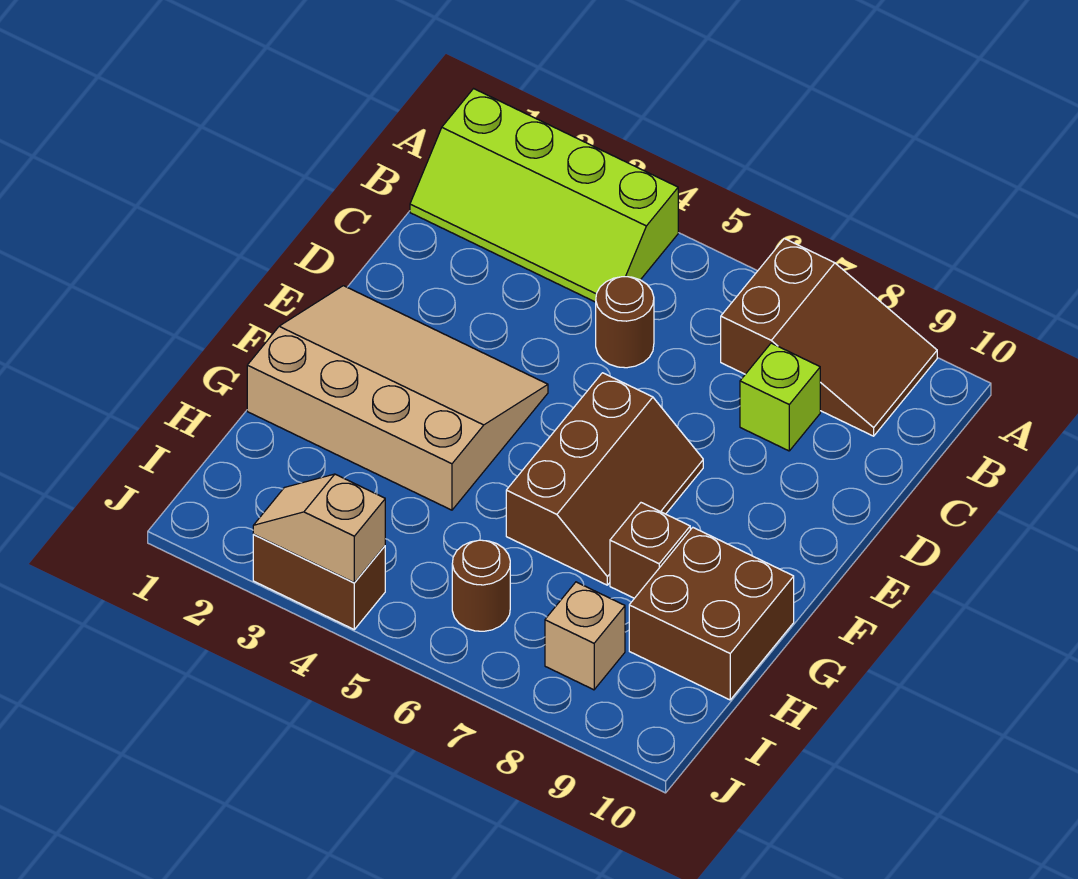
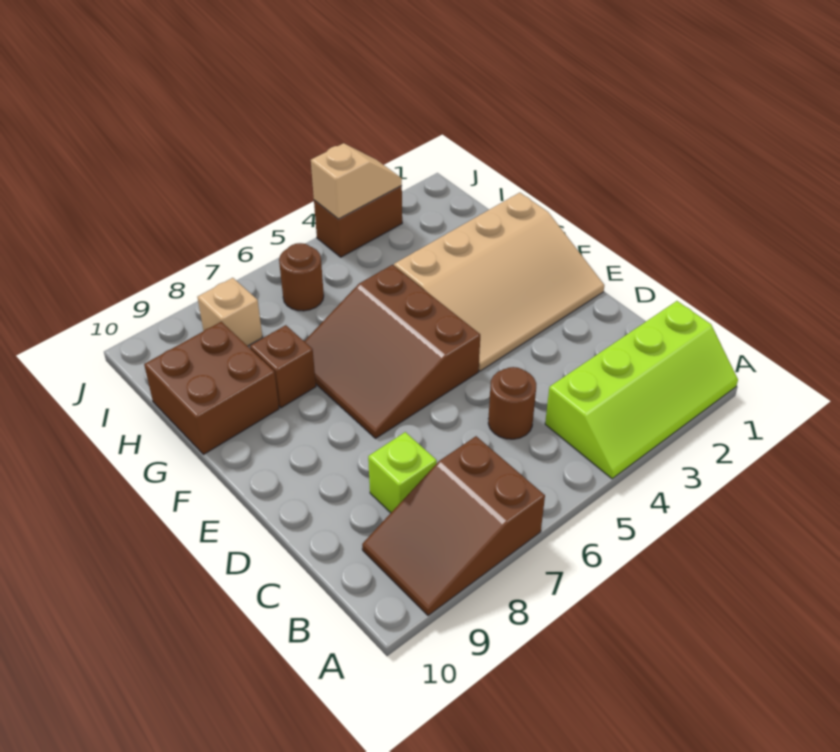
lime 2x4 slope [410,89,678,302] -> lime 2x4 slope turned to [545,301,738,479]
brown 2x3 slope [506,373,703,585] -> brown 3x3 slope [304,265,480,438]

